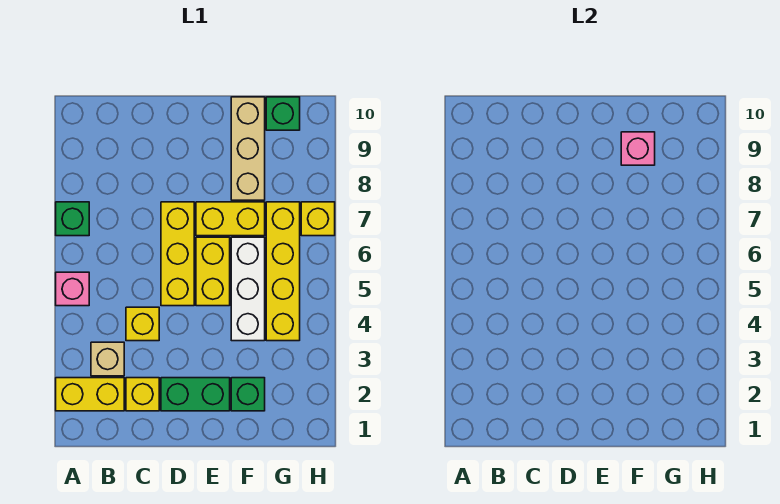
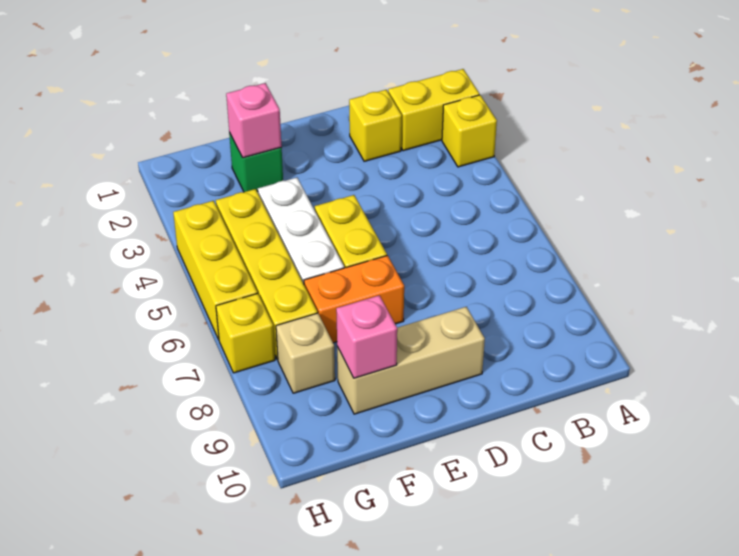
pink 1x1 brick [56,272,89,306] -> pink 1x1 brick moved to [226,83,282,158]
green 1x1 brick [56,202,89,236] -> none
tan 1x1 brick [91,342,124,376] -> tan 1x1 brick moved to [276,313,335,393]
yellow 1x1 brick [126,307,159,341] -> yellow 1x1 brick moved to [442,95,497,167]
green 1x2 brick [161,378,230,411] -> none
yellow 1x3 brick [161,202,194,306] -> yellow 1x3 brick moved to [173,201,257,340]
yellow 1x2 brick [196,202,265,236] -> orange 1x2 brick [304,255,404,343]
tan 1x3 brick [231,97,265,200] -> tan 1x3 brick turned to [337,307,485,414]
green 1x1 brick [266,97,300,130] -> none

